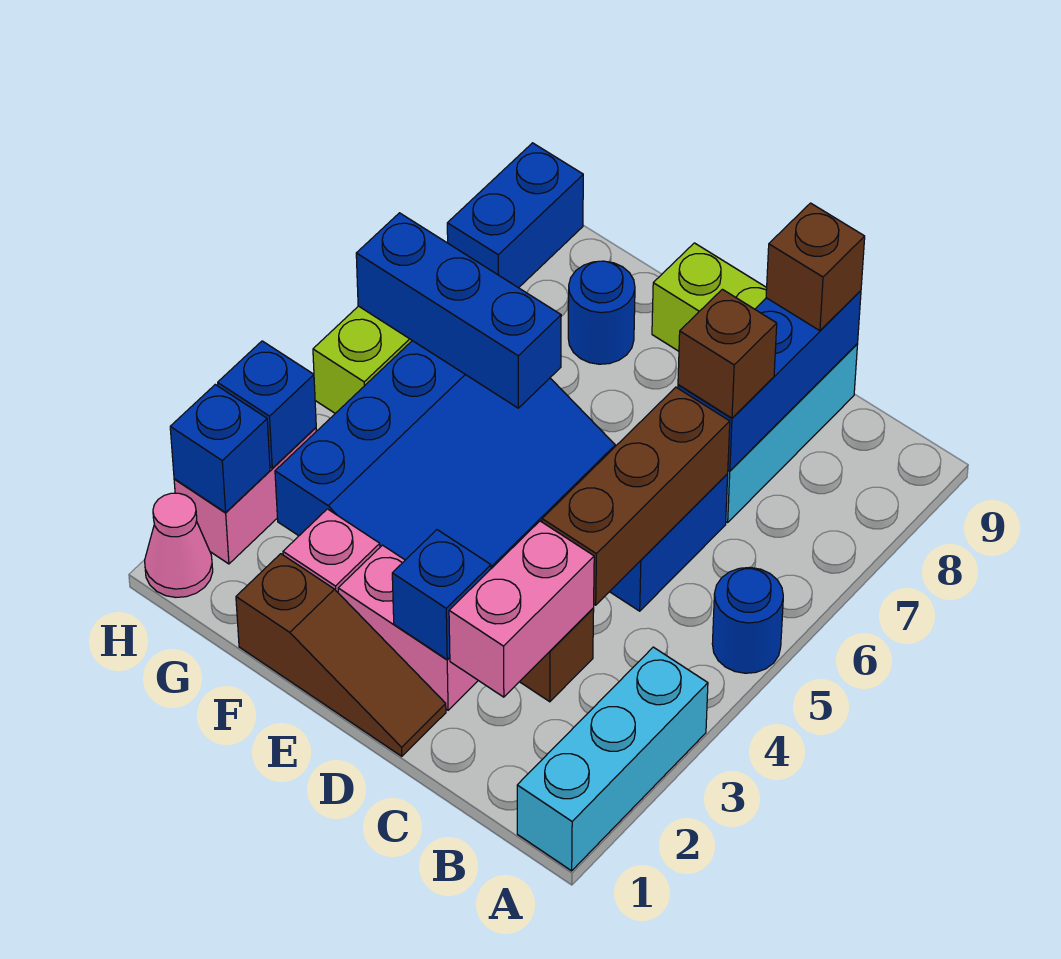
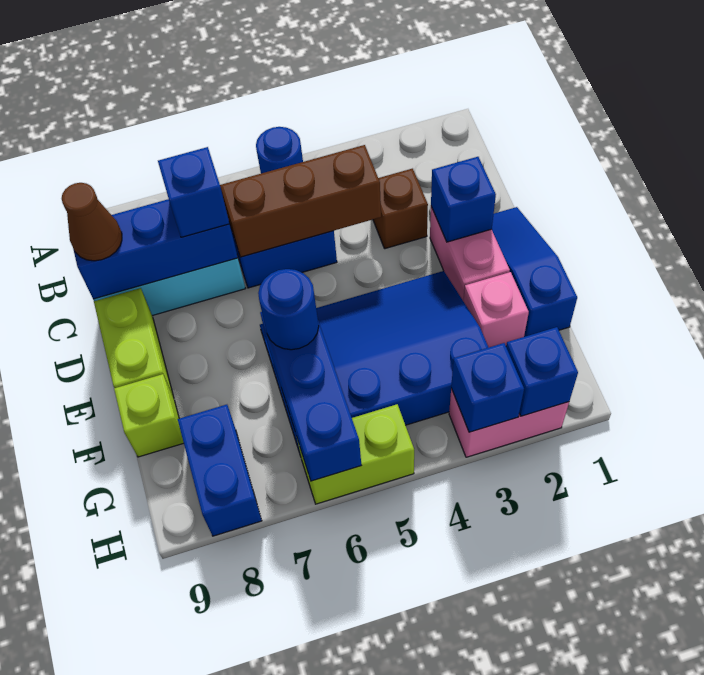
cyan 1x3 brick [517,647,708,871] -> none
pink 1x2 brick [449,521,594,697] -> none
brown 1x1 brick [678,289,777,418] -> blue 1x1 brick [158,147,230,237]
brown 1x1 brick [766,203,865,331] -> brown 1x1 cone [62,183,122,261]
brown 1x3 slope [236,554,446,756] -> blue 1x3 slope [492,207,577,337]
blue 1x1 round brick [568,261,635,364] -> blue 1x1 round brick moved to [258,269,319,350]
none -> lime 1x1 brick [114,374,184,457]
pink 1x1 cone [145,493,213,597] -> none
blue 1x2 brick [447,143,583,288] -> blue 1x2 brick turned to [178,405,262,536]

